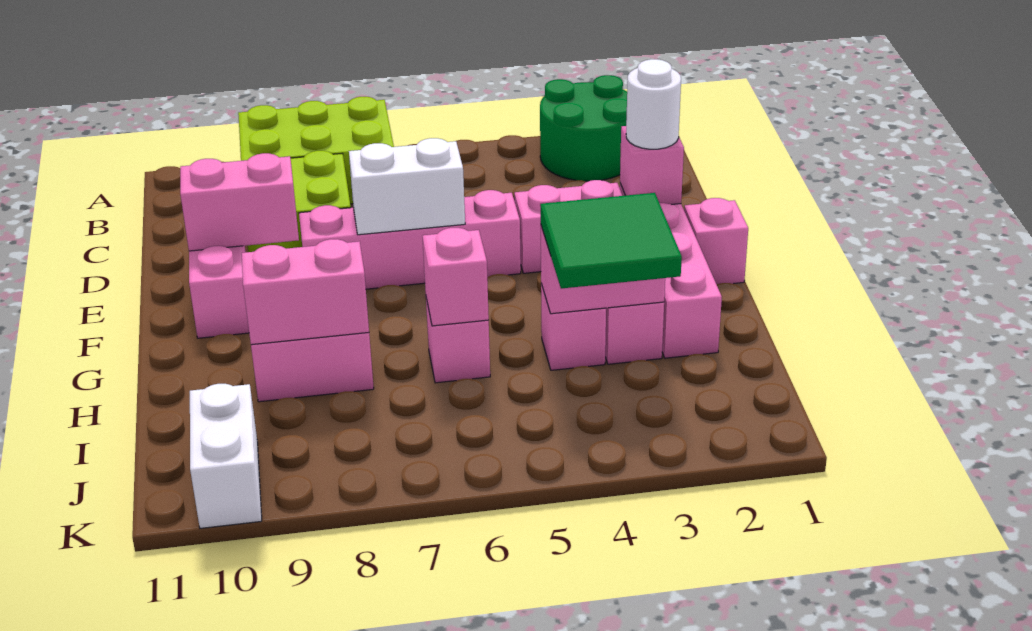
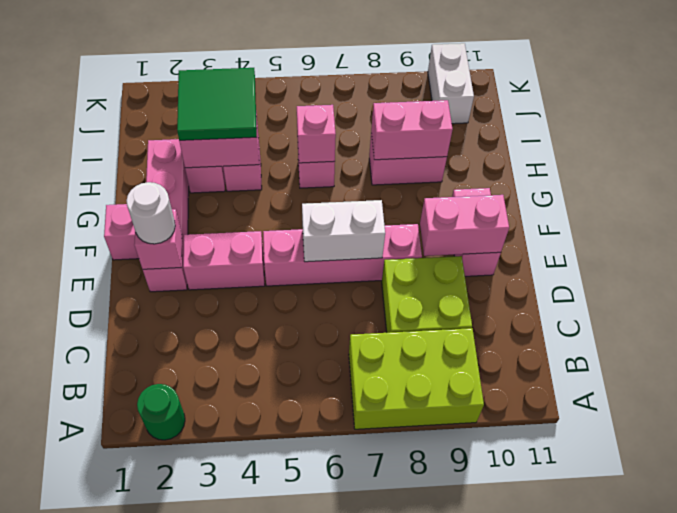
green 2x2 round brick [540,75,627,181] -> green 1x1 round brick [137,384,185,440]

